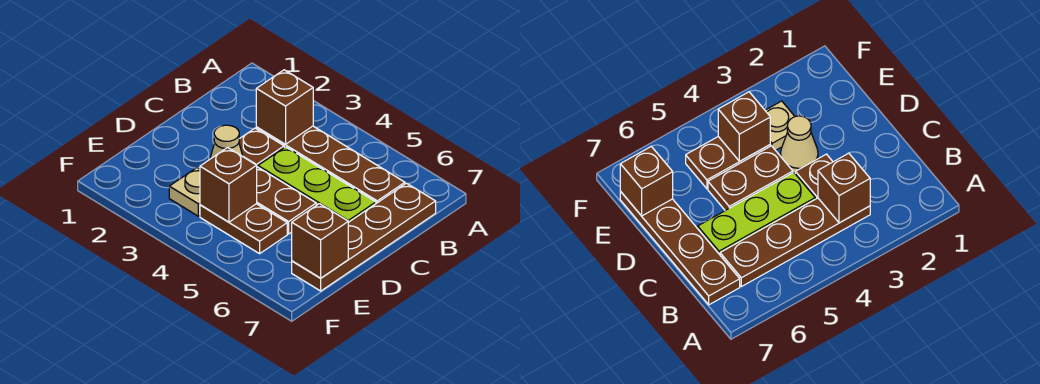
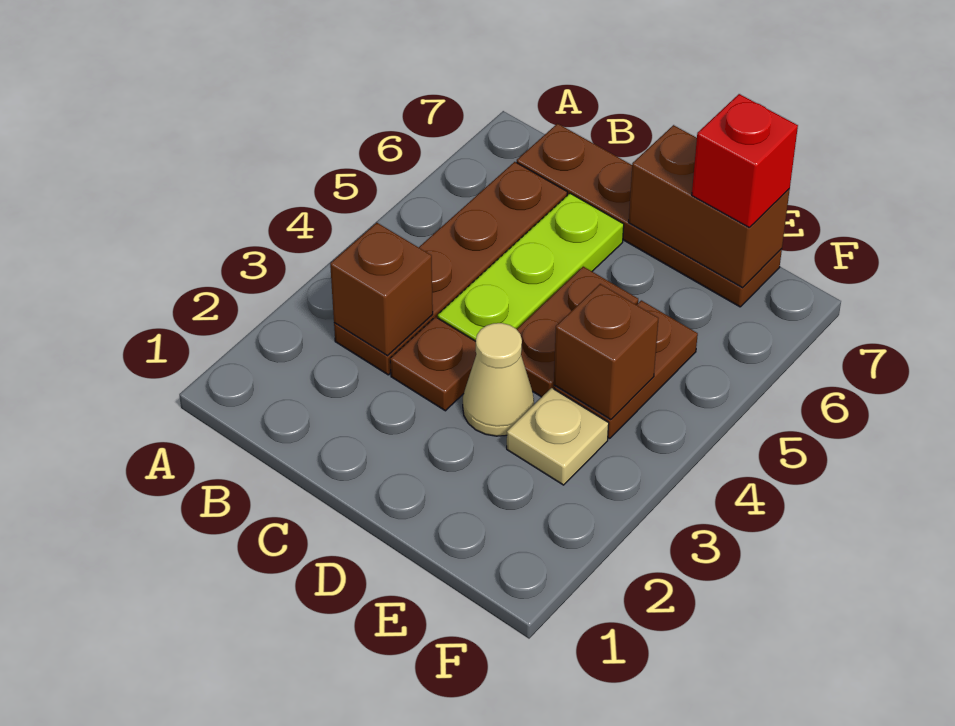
brown 1x1 brick [292,204,348,278] -> brown 1x2 brick [629,125,790,288]
none -> red 1x1 brick [692,94,798,227]

